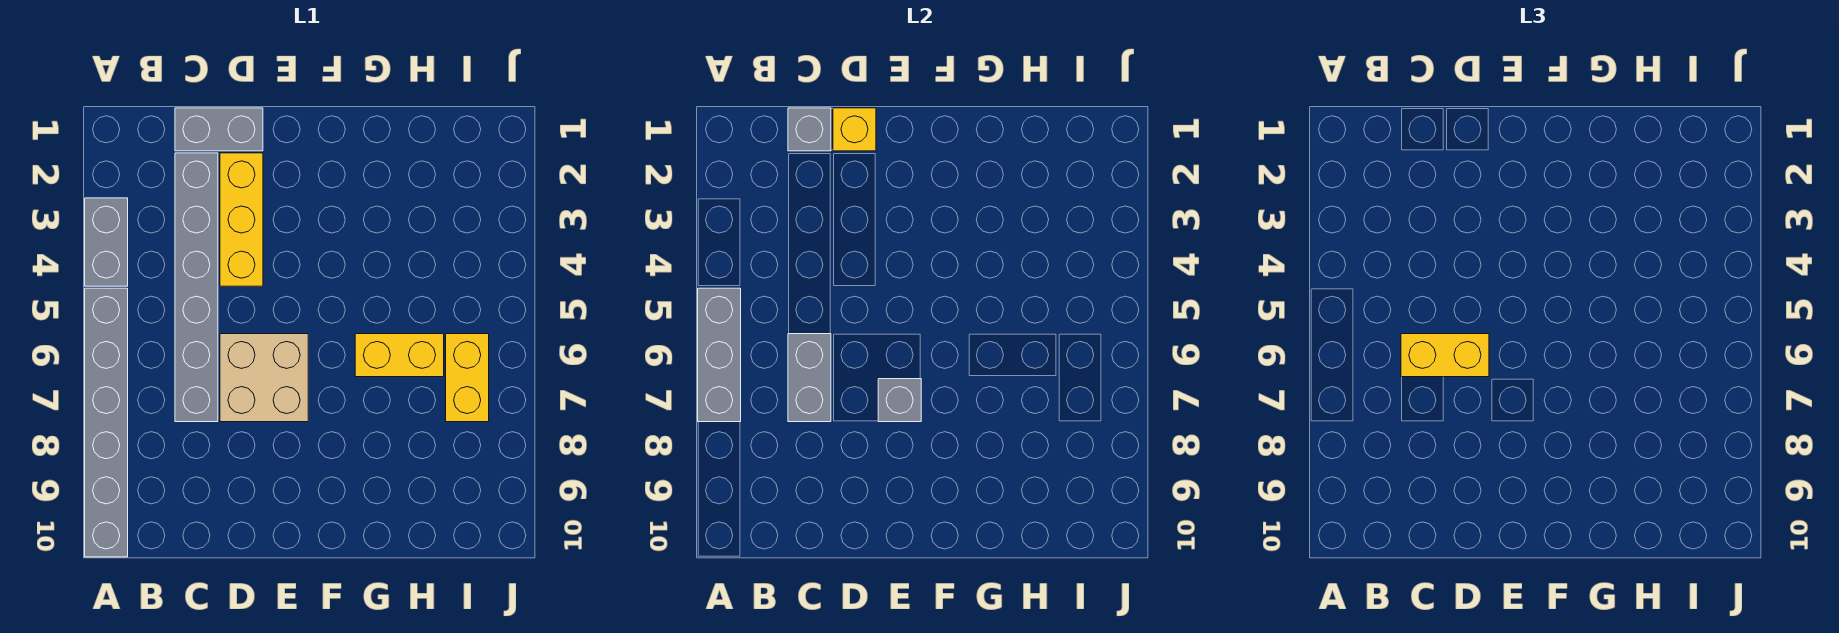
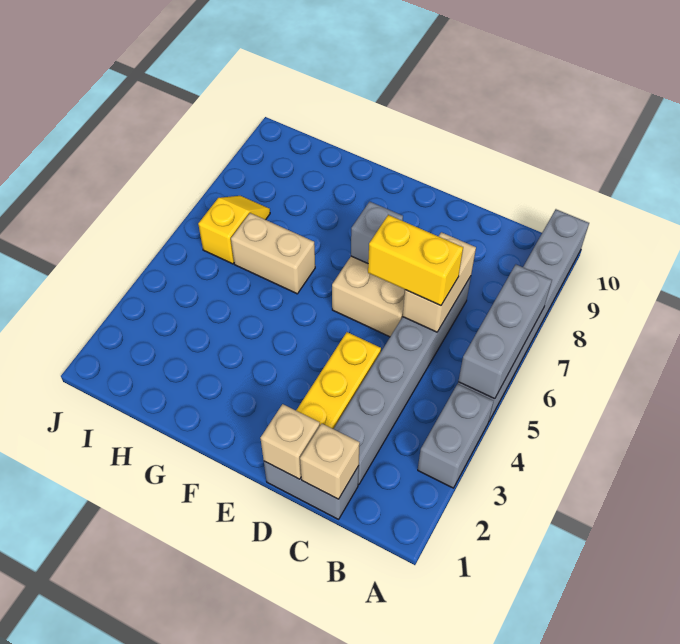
grey 1x1 brick [788,108,831,151] -> tan 1x1 brick [300,424,360,499]
grey 1x2 brick [788,334,831,422] -> tan 1x2 brick [403,232,476,332]
yellow 1x1 brick [833,108,876,151] -> tan 1x1 brick [260,404,320,479]
yellow 1x2 brick [355,334,444,377] -> tan 1x2 brick [231,213,315,294]
yellow 1x2 brick [446,334,489,422] -> yellow 1x2 slope [198,196,270,264]

